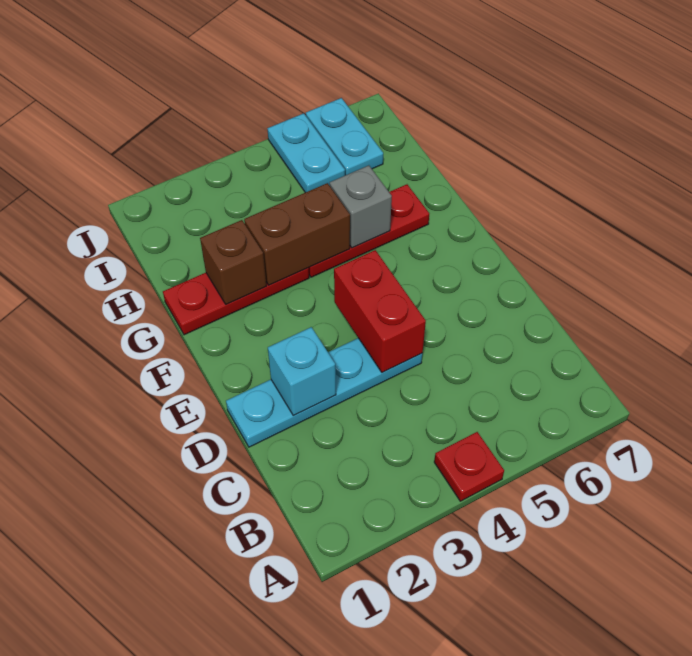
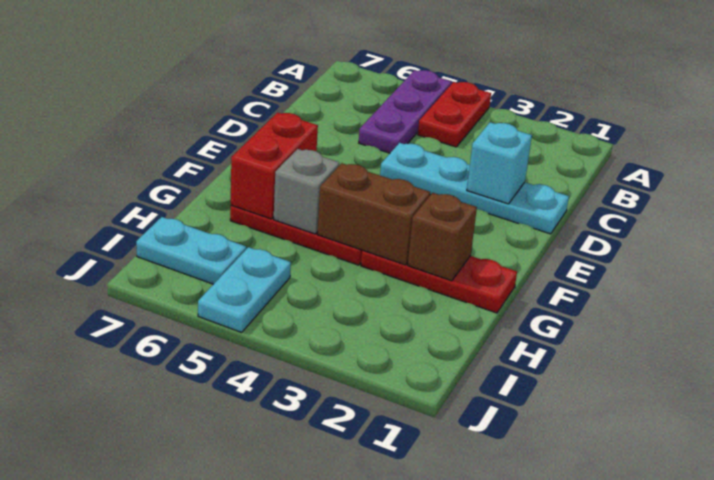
red 1x1 plate [434,432,504,501] -> red 1x2 plate [418,82,491,147]
none -> purple 1x3 plate [359,70,451,153]
red 1x2 brick [334,250,426,372] -> red 1x2 brick moved to [231,112,318,219]
cyan 1x2 plate [306,98,383,175] -> cyan 1x2 plate turned to [136,217,246,284]

